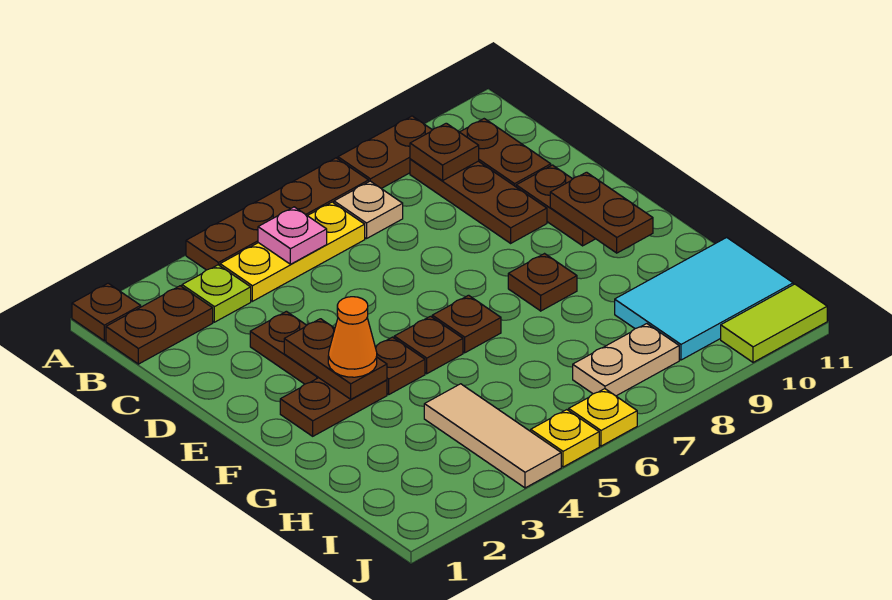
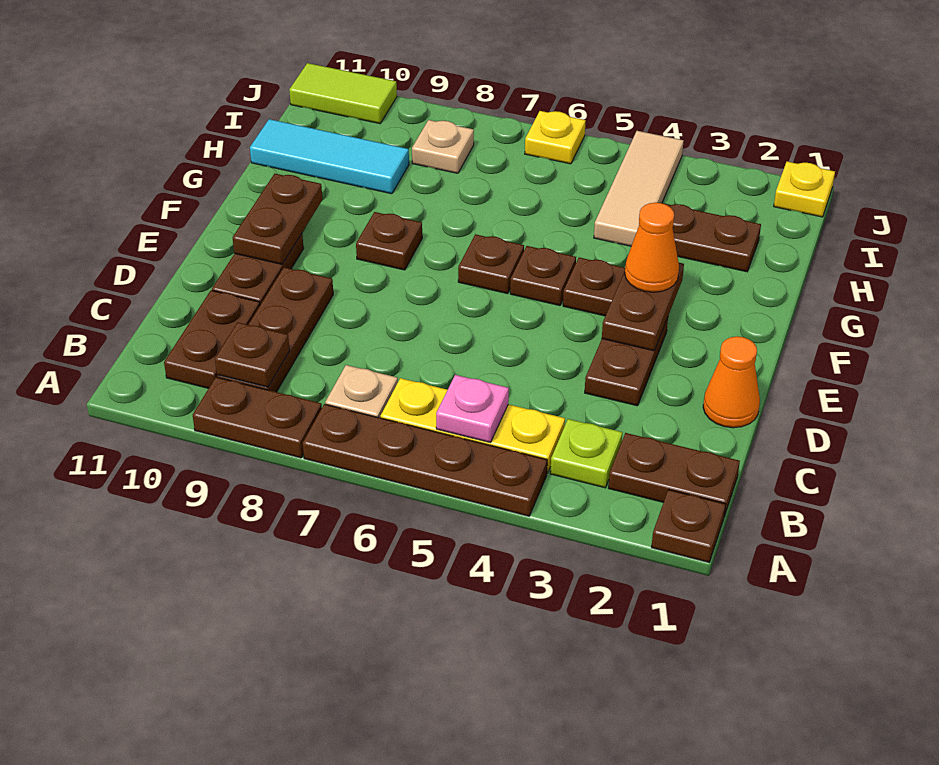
none -> orange 1x1 cone [703,336,760,428]
brown 1x2 plate [280,378,387,436] -> brown 1x2 plate moved to [662,203,761,272]
cyan 2x3 tile [615,237,793,360] -> cyan 1x3 tile [250,119,409,194]
tan 1x2 plate [573,324,679,396] -> tan 1x1 plate [412,120,474,173]
yellow 1x1 plate [531,410,599,467] -> yellow 1x1 plate moved to [774,162,835,217]

